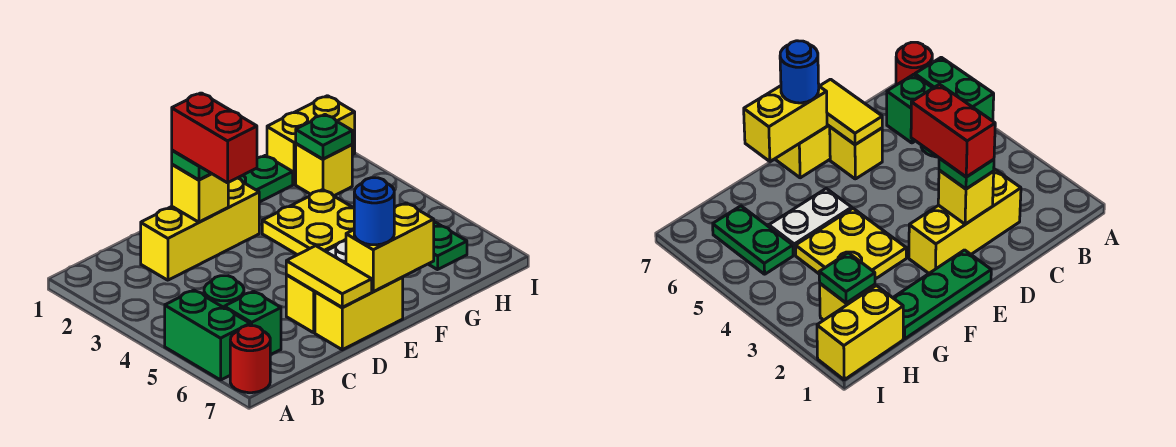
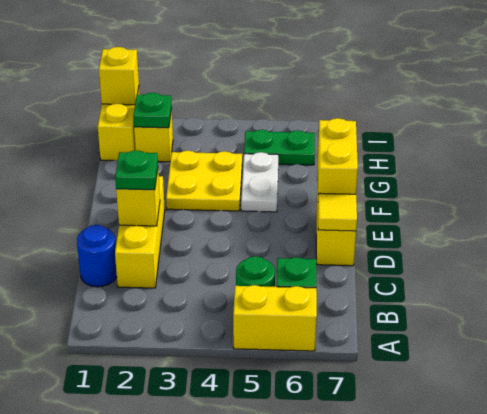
green 1x2 brick [165,290,250,380] -> yellow 1x2 brick [233,285,317,351]
red 1x1 round brick [230,325,270,393] -> none
red 1x2 brick [172,93,257,183] -> none
yellow 1x1 brick [286,275,315,333] -> yellow 1x1 brick moved to [99,47,139,105]
yellow 1x2 tile [286,246,372,307] -> yellow 1x1 tile [318,193,357,231]
green 1x3 plate [238,155,293,202] -> none
blue 1x1 round brick [354,178,394,245] -> blue 1x1 round brick moved to [77,225,117,287]

